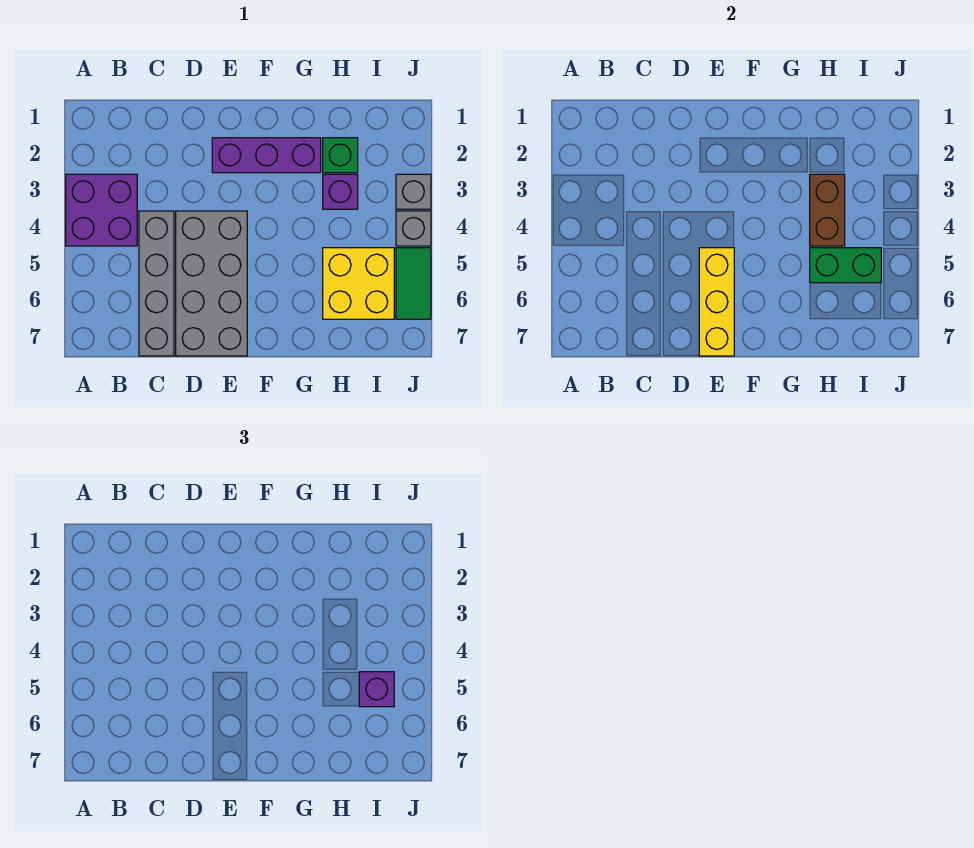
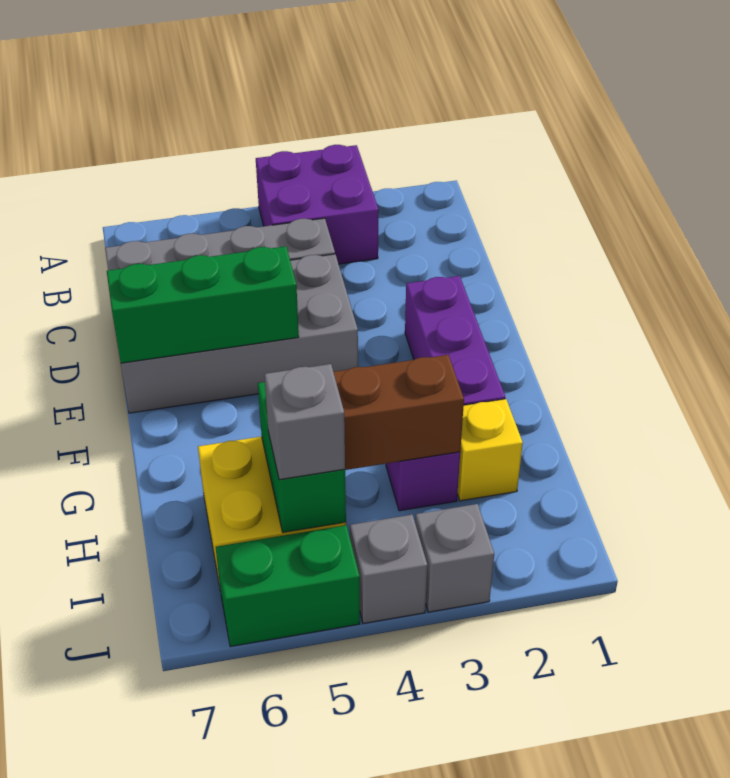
yellow 1x3 brick [699,248,734,356] -> green 1x3 brick [107,246,299,363]
green 1x1 brick [323,138,358,173] -> yellow 1x1 brick [457,399,523,501]
purple 1x1 brick [359,672,394,707] -> grey 1x1 brick [264,364,345,480]
green 1x2 tile [396,248,431,319] -> green 1x2 brick [215,525,360,647]

